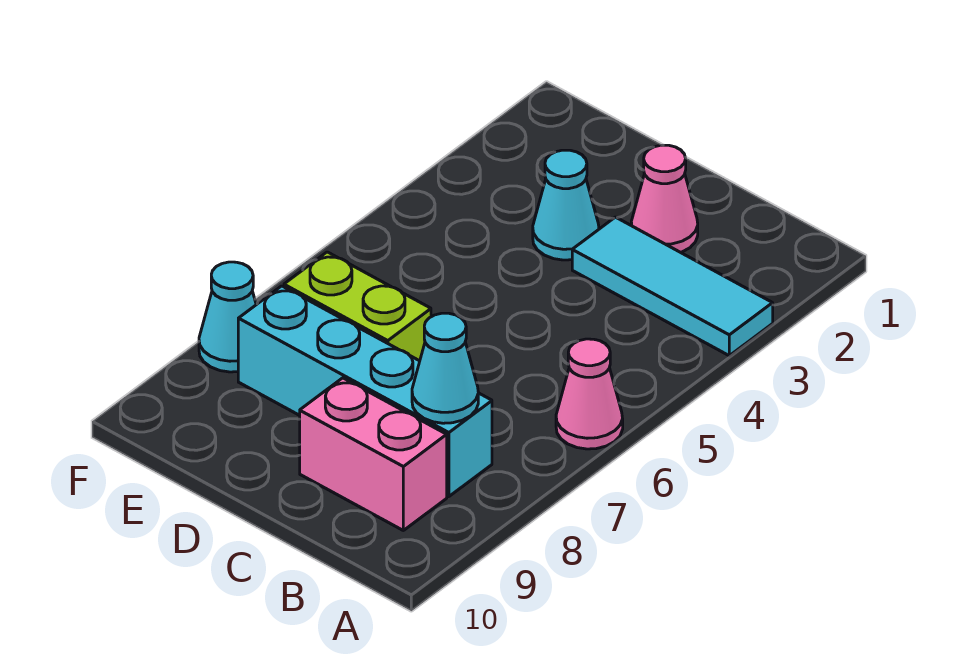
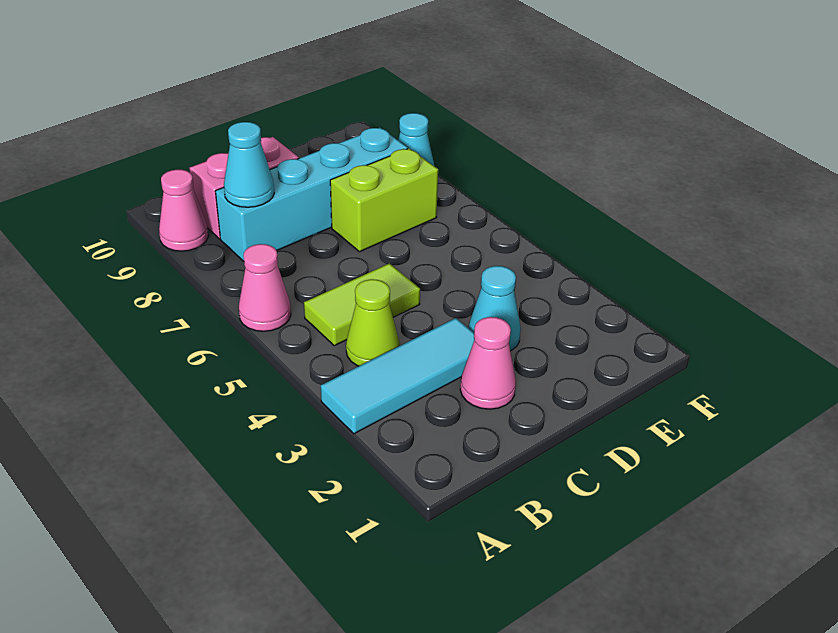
none -> pink 1x1 cone [159,170,208,251]
none -> lime 1x1 cone [346,279,399,366]
none -> lime 1x2 tile [304,263,420,346]

